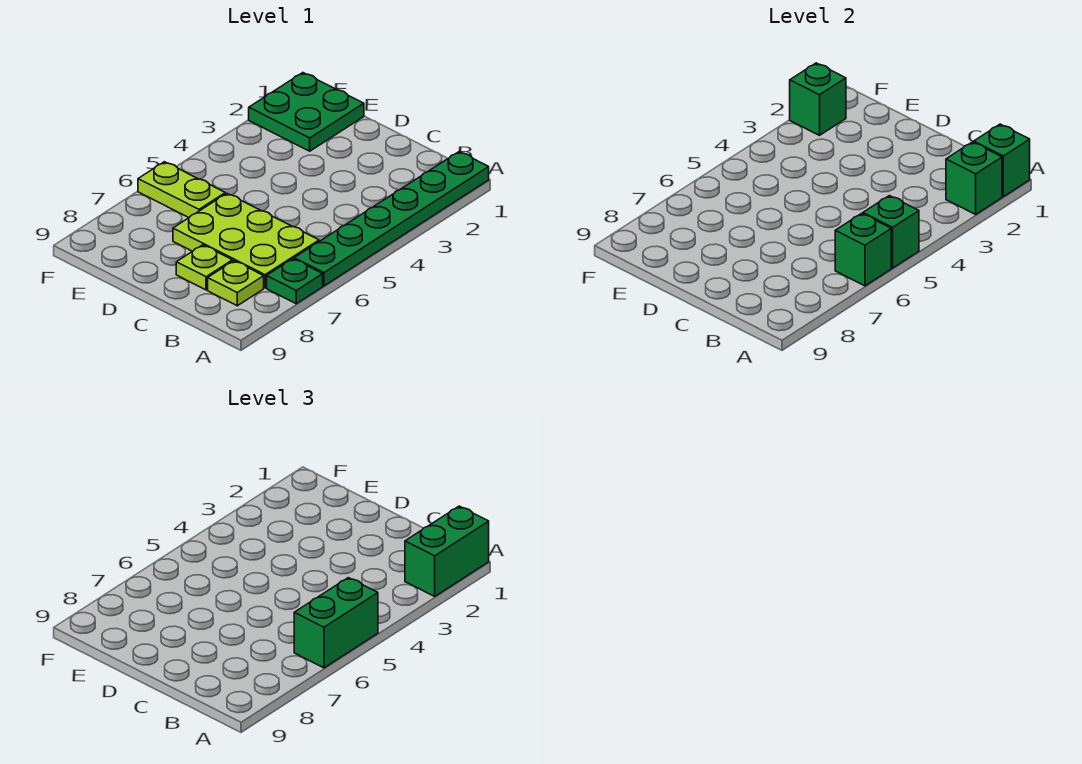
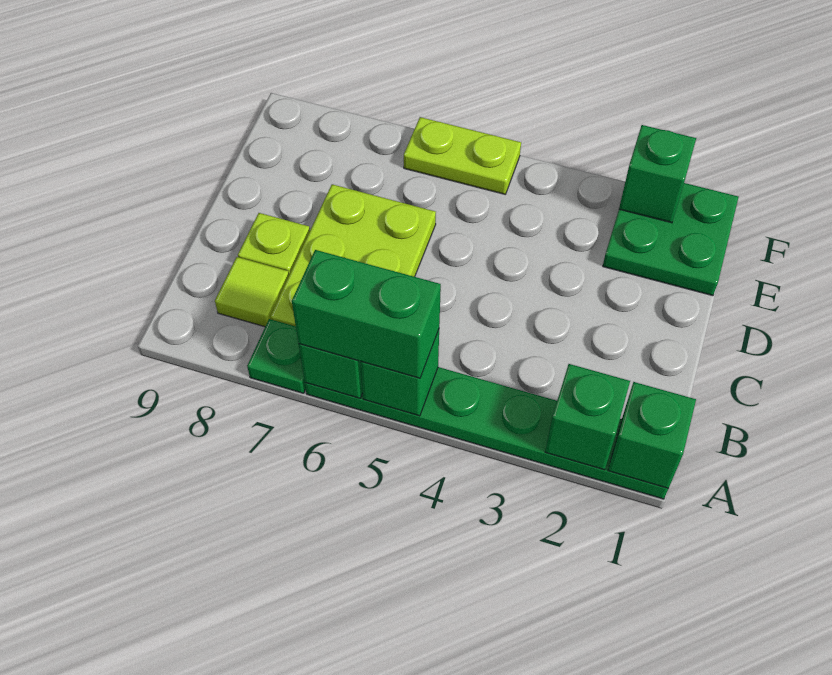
green 1x2 brick [405,506,489,596] -> none
lime 1x1 plate [208,261,264,306] -> lime 1x1 tile [215,257,289,327]
lime 1x2 plate [138,162,225,217] -> lime 1x2 plate turned to [404,117,521,194]

